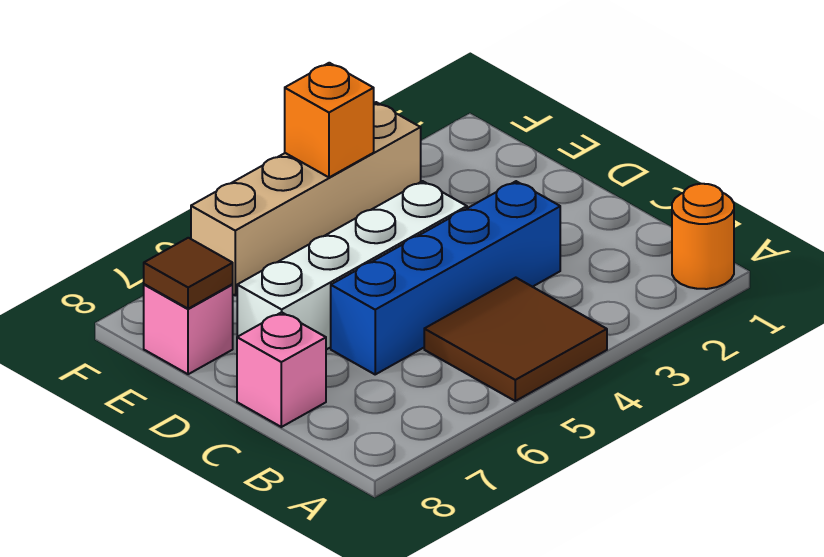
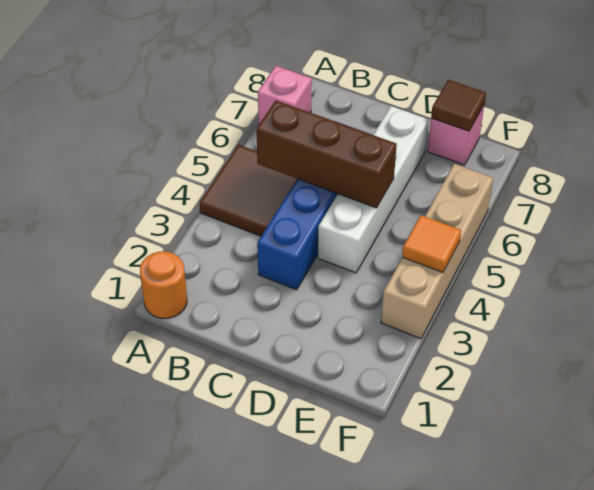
none -> brown 1x3 brick [256,100,397,208]
pink 1x1 brick [237,312,326,427] -> pink 1x1 brick moved to [258,66,312,124]
orange 1x1 brick [285,63,374,177] -> orange 1x1 tile [402,215,461,272]

